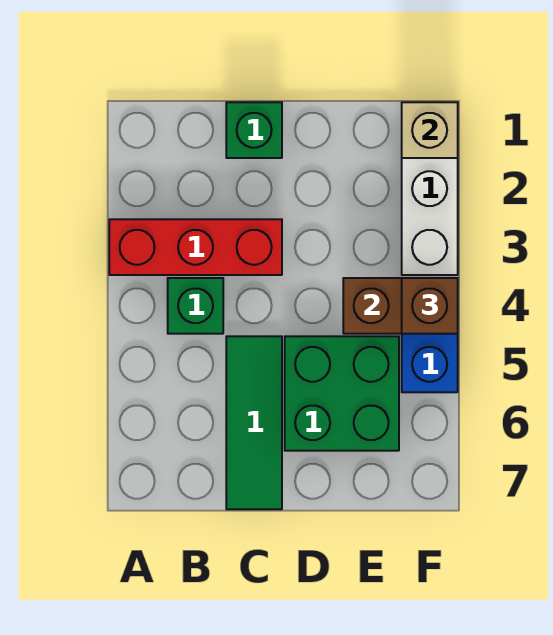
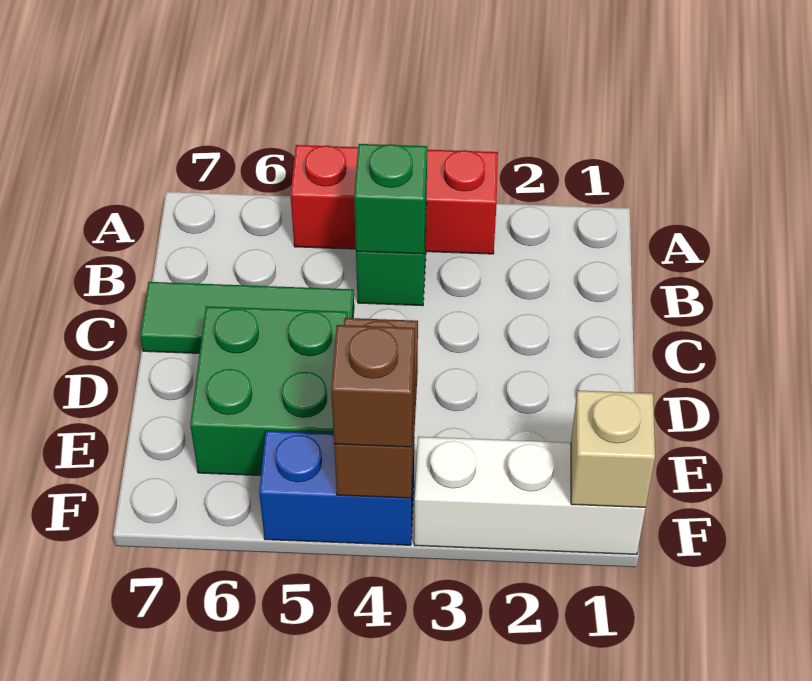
red 1x3 brick [109,219,282,275] -> red 1x3 brick turned to [291,145,498,254]
green 1x1 brick [226,102,282,158] -> green 1x1 brick moved to [354,144,427,254]

